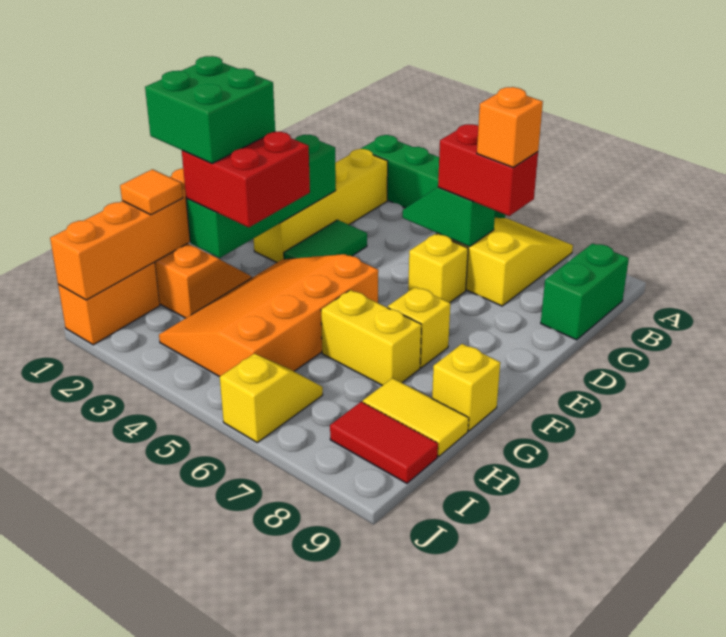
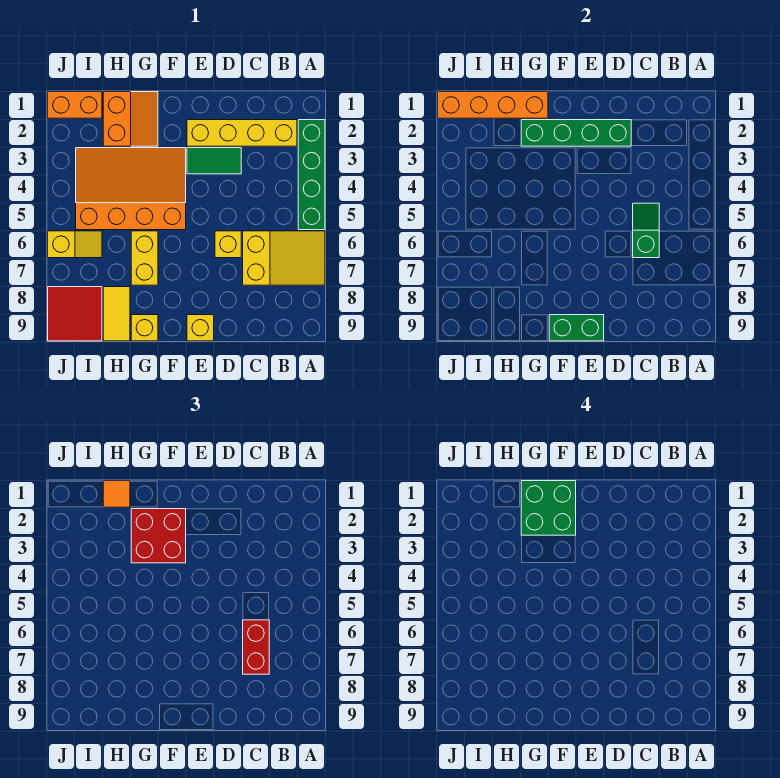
green 1x2 brick [541,243,629,340] -> green 1x2 brick moved to [549,315,604,341]
orange 1x1 brick [477,87,543,167] -> none
yellow 1x1 brick [388,287,450,368] -> yellow 1x1 brick moved to [187,315,214,341]
red 1x2 tile [330,402,438,483] -> red 2x2 tile [48,287,102,341]

